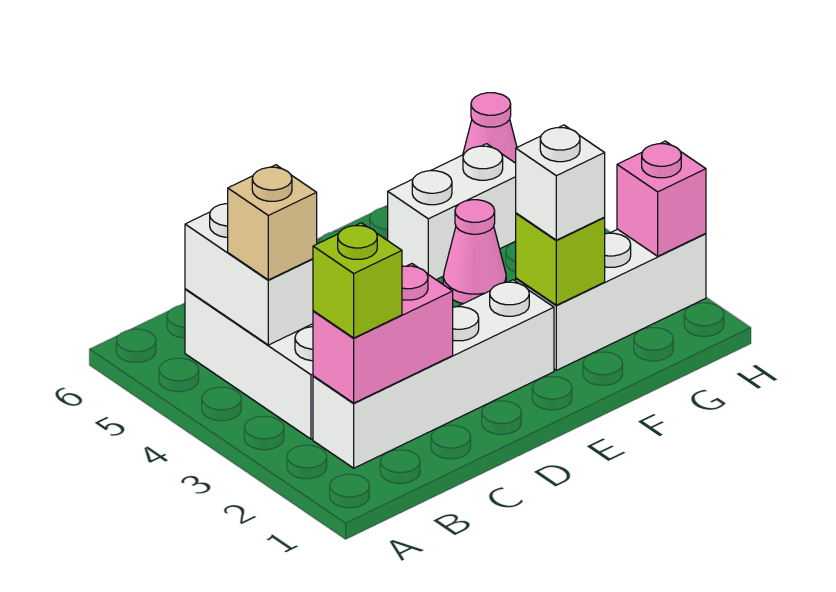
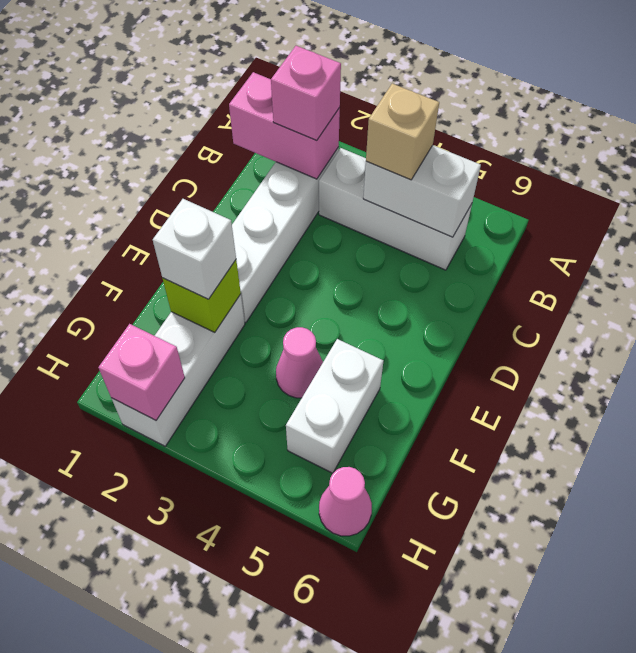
pink 1x2 brick [313,264,453,403] -> pink 1x2 brick turned to [229,72,340,179]
lime 1x1 brick [313,223,402,338] -> pink 1x1 brick [271,46,341,140]

